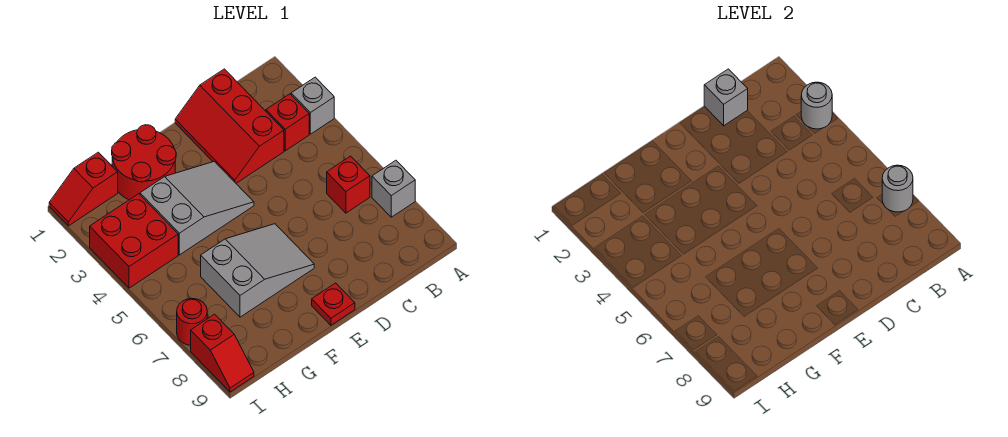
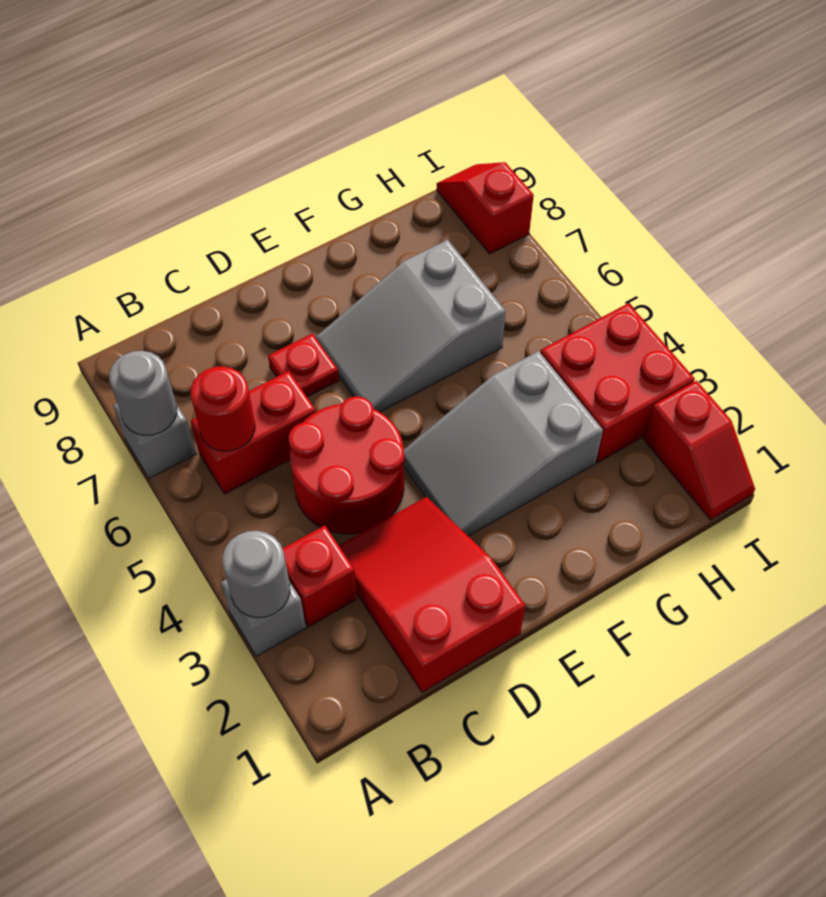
red 1x1 brick [327,156,370,213] -> red 1x2 brick [191,371,316,494]
red 2x3 slope [175,69,284,183] -> red 2x3 slope turned to [339,497,525,693]
grey 1x1 brick [704,69,748,126] -> none
red 1x1 plate [312,283,355,325] -> red 1x1 plate moved to [268,334,339,397]
red 2x2 round brick [112,125,176,200] -> red 2x2 round brick moved to [289,396,404,534]
red 1x2 slope [49,152,118,226] -> red 1x2 slope turned to [644,381,755,520]
red 1x1 round brick [177,299,207,345] -> red 1x1 round brick moved to [191,366,255,451]

